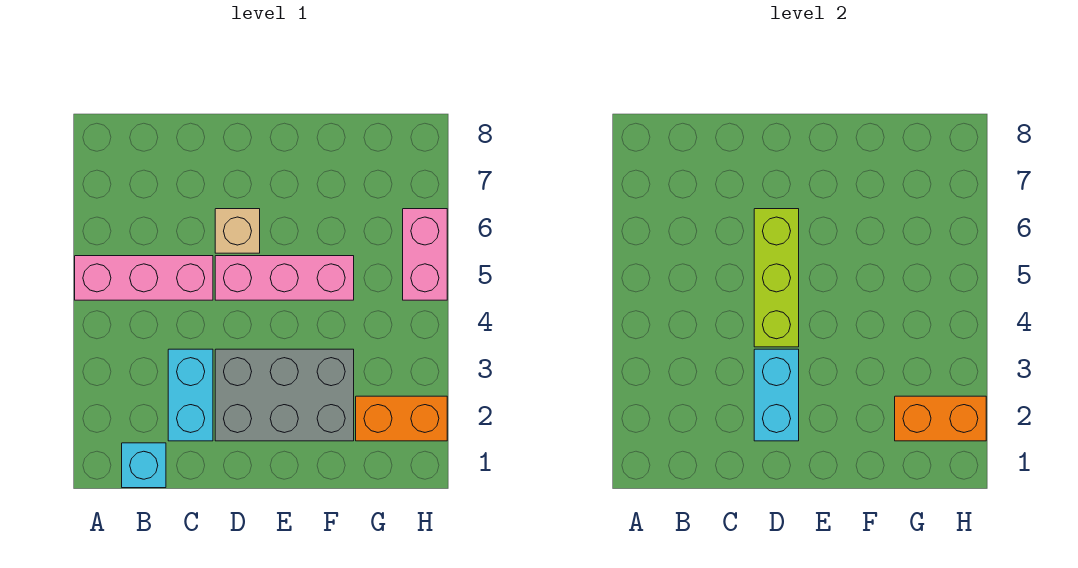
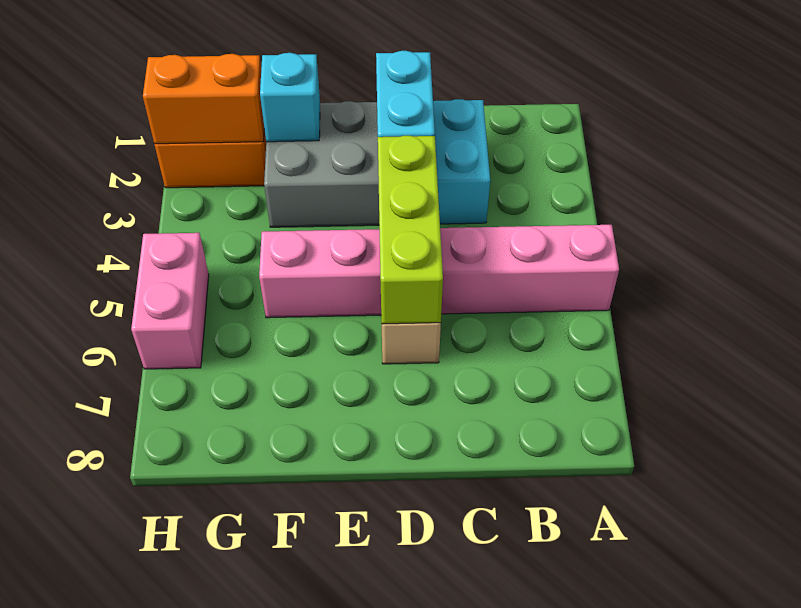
cyan 1x1 brick [122,443,166,488] -> cyan 1x1 brick moved to [260,53,320,142]

